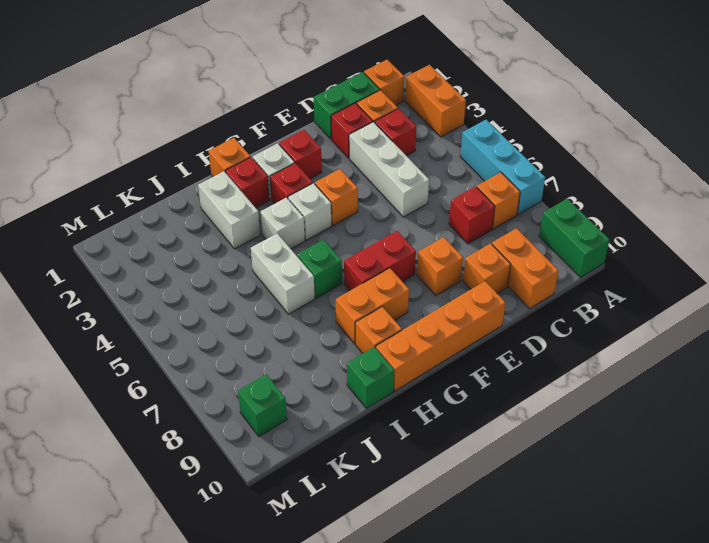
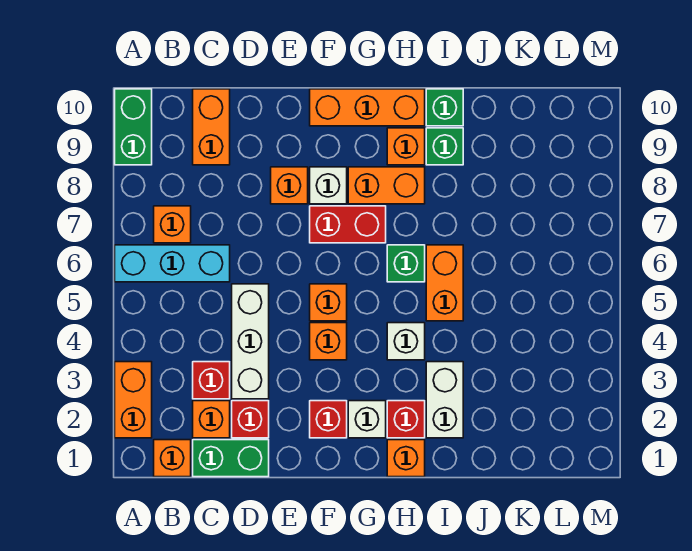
cyan 1x3 brick [460,120,545,215] -> cyan 1x3 brick turned to [115,245,230,282]
red 1x1 brick [449,187,495,244] -> none
orange 1x1 brick [463,243,511,293] -> orange 1x1 brick moved to [310,284,347,321]
orange 1x4 brick [376,281,505,391] -> orange 1x3 brick [310,89,425,126]
red 1x1 brick [270,163,313,204] -> none
white 1x1 brick [288,183,332,240] -> white 1x1 brick moved to [310,167,347,204]
white 1x2 brick [251,233,315,314] -> orange 1x2 brick [426,245,463,321]
green 1x1 brick [238,374,287,436] -> green 1x1 brick moved to [426,128,463,165]

